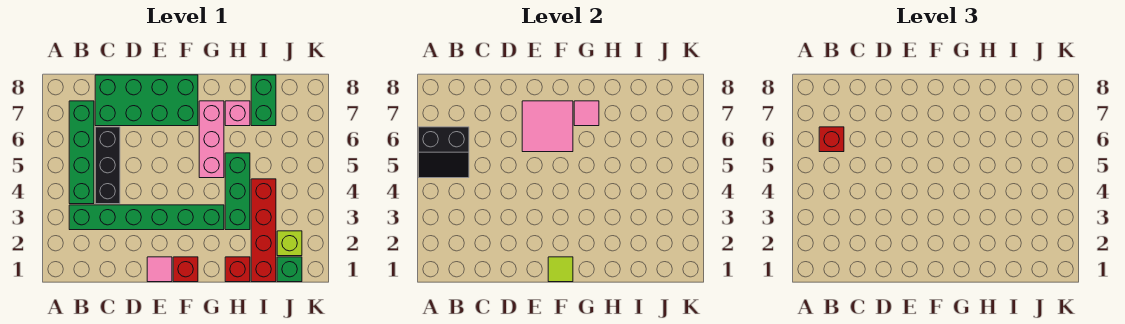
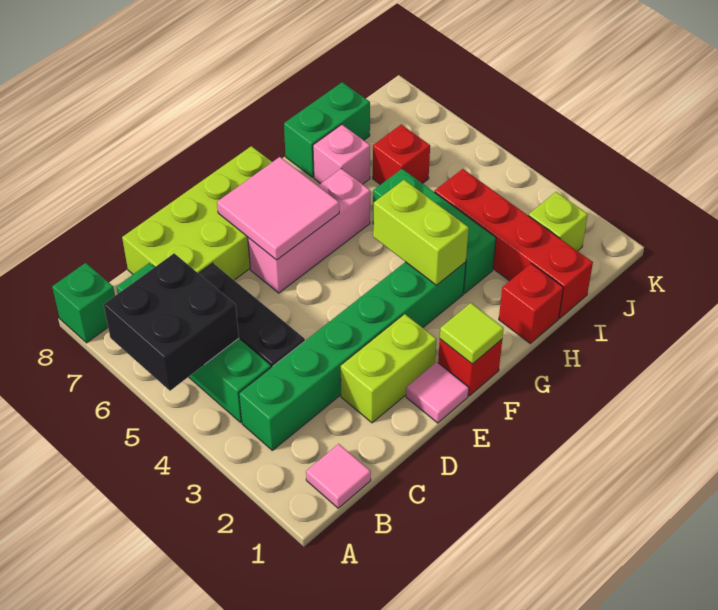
black 2x2 slope [418,127,469,178] -> black 2x2 brick [104,253,239,391]
red 1x1 brick [819,127,844,152] -> red 1x1 brick moved to [373,125,430,185]
green 2x4 brick [95,75,198,126] -> lime 2x4 brick [122,146,272,280]
none -> lime 1x2 brick [341,314,437,423]
none -> lime 1x2 brick [373,180,469,285]
pink 1x3 brick [199,101,224,178] -> pink 1x3 brick turned to [248,169,370,293]
pink 1x1 tile [574,101,599,126] -> pink 1x1 tile moved to [306,444,371,508]
green 1x2 brick [251,75,276,126] -> green 1x2 brick turned to [284,82,370,177]
green 1x1 brick [277,257,302,282] -> green 1x1 brick moved to [52,263,115,343]

